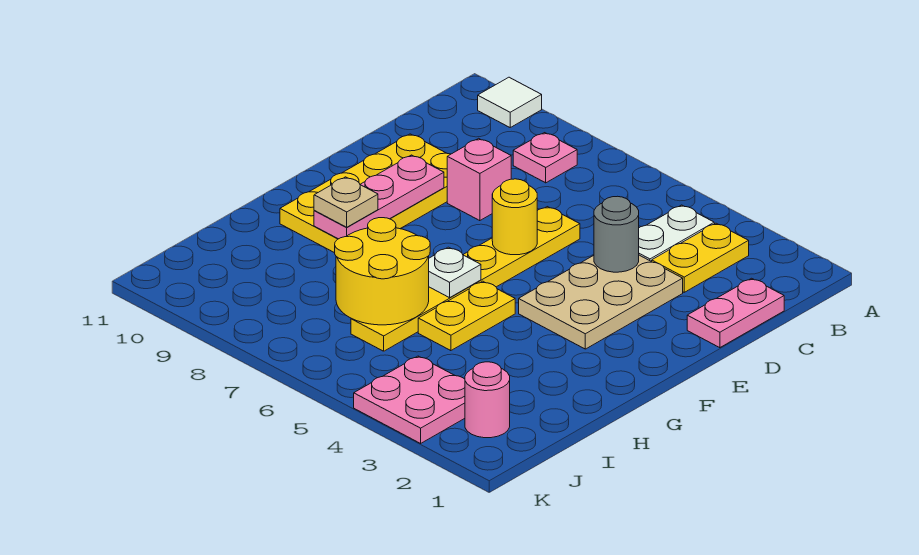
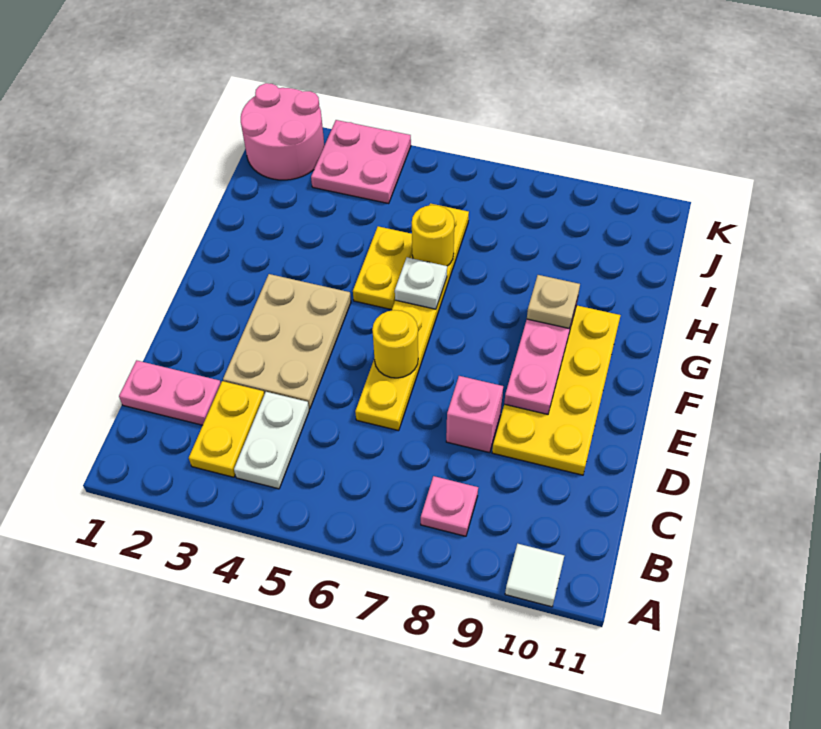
pink 1x2 plate [687,278,784,348] -> pink 1x2 plate turned to [119,360,221,425]
grey 1x1 round brick [594,196,639,272] -> none
yellow 2x2 round brick [335,218,430,325] -> yellow 1x1 round brick [412,205,454,266]
pink 1x1 round brick [465,362,510,438] -> pink 2x2 round brick [241,83,324,180]

